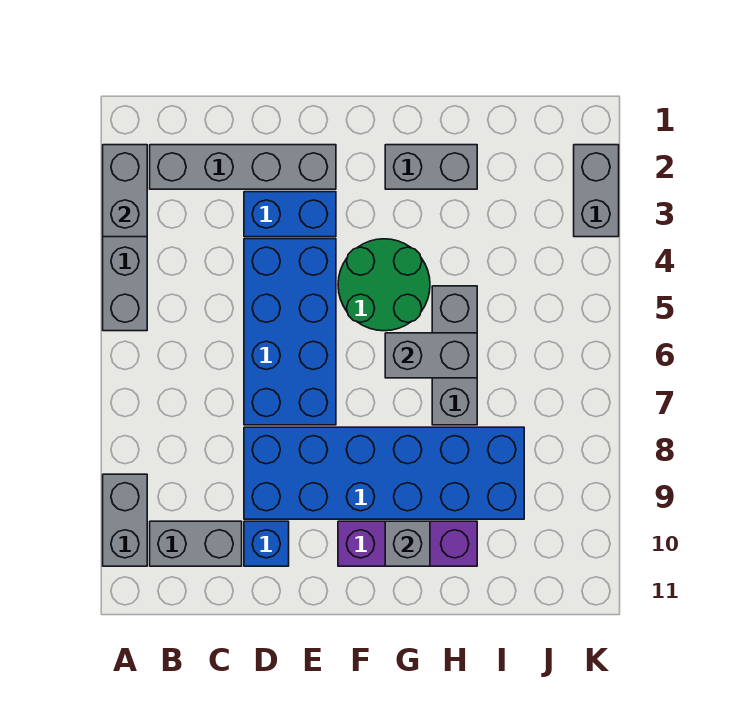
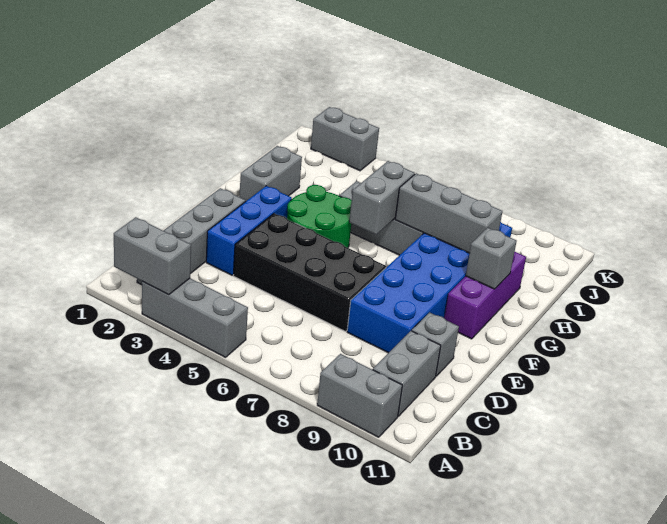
blue 1x2 brick [244,192,336,237] -> blue 1x3 brick [206,186,292,275]
blue 2x4 brick [244,239,336,425] -> black 2x4 brick [233,214,386,331]
blue 1x1 brick [244,521,289,566] -> grey 1x1 brick [412,312,459,376]
none -> grey 1x3 brick [395,173,502,253]

